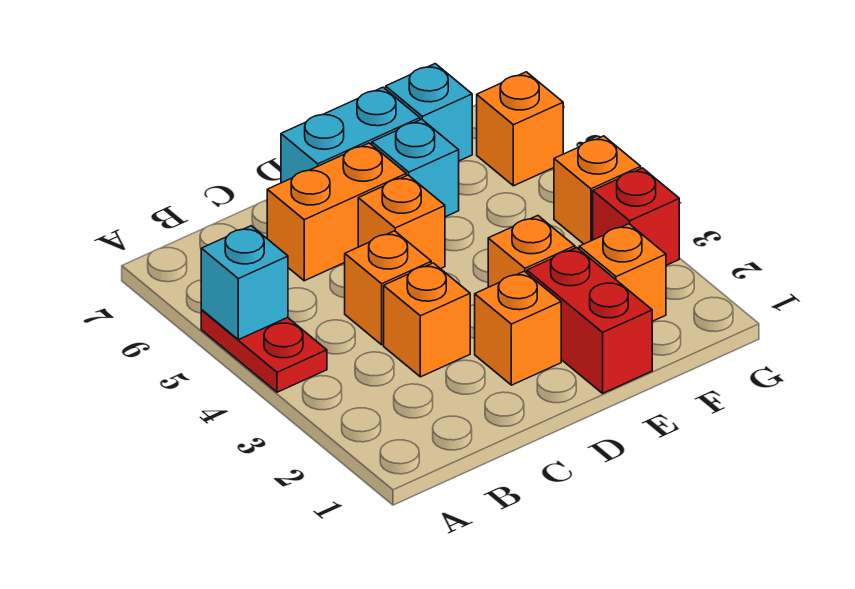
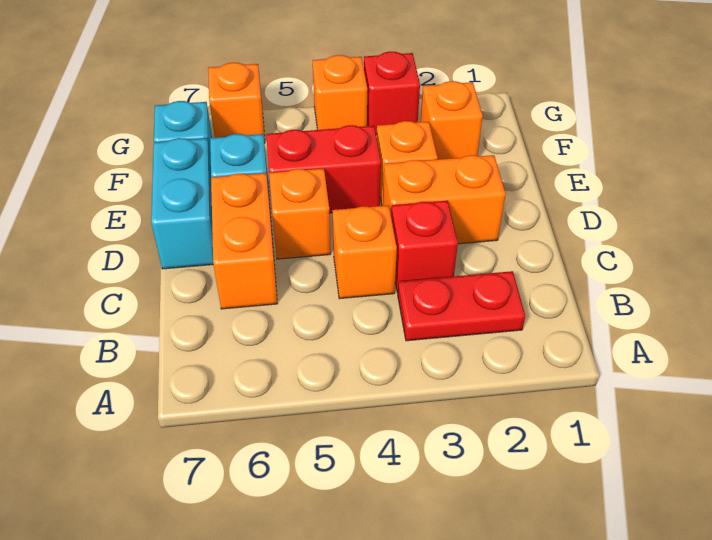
red 1x2 plate [201,310,327,392] -> red 1x2 plate moved to [398,271,525,341]
cyan 1x1 brick [201,226,288,340] -> none
orange 1x1 brick [384,263,470,377] -> red 1x1 brick [391,201,458,293]
orange 1x1 brick [475,271,561,385] -> orange 1x2 brick [383,155,506,244]
red 1x2 brick [527,247,652,393] -> red 1x2 brick moved to [266,125,381,213]

